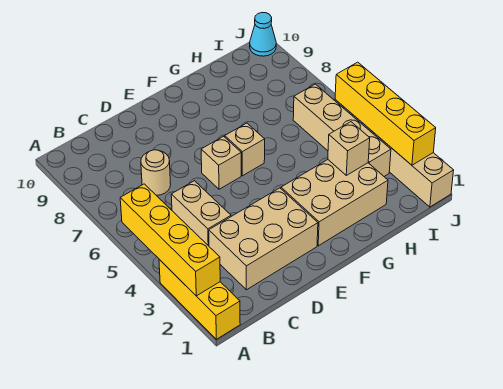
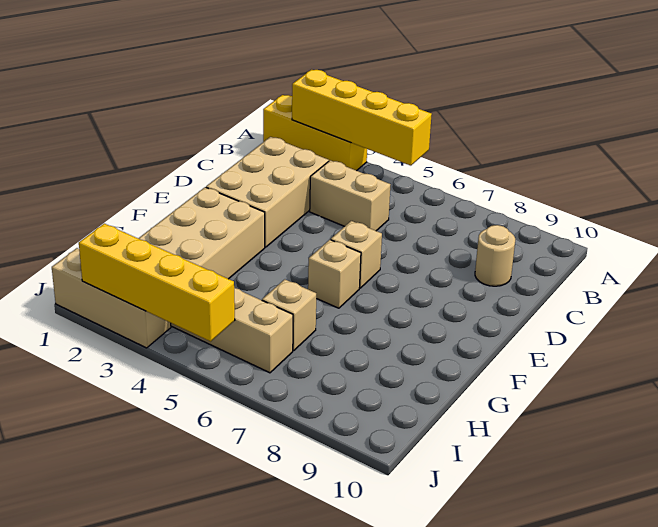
tan 1x1 round brick [141,150,171,195] -> tan 1x1 round brick moved to [475,225,515,286]
tan 1x1 brick [328,122,370,175] -> tan 1x1 brick moved to [262,279,316,351]
cyan 1x1 cone [250,13,276,56] -> none

